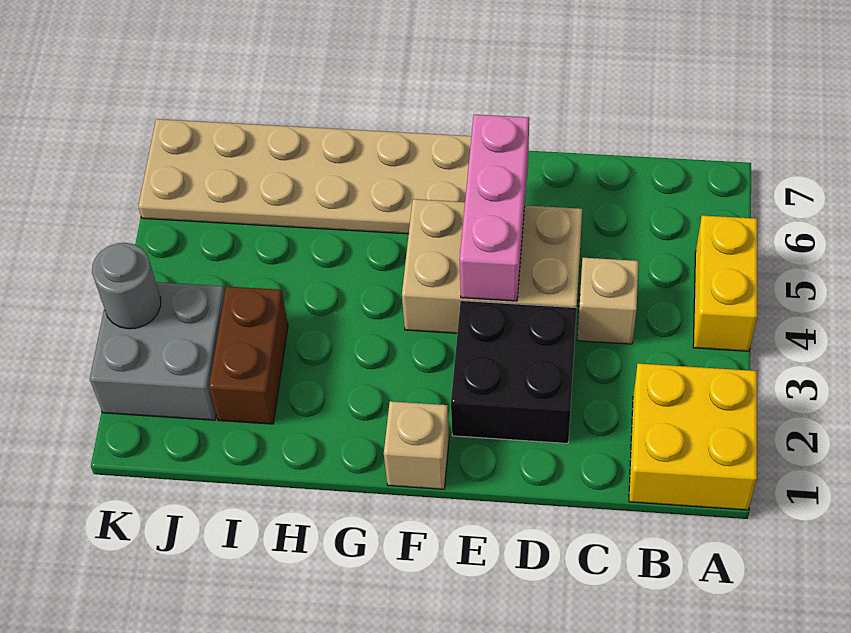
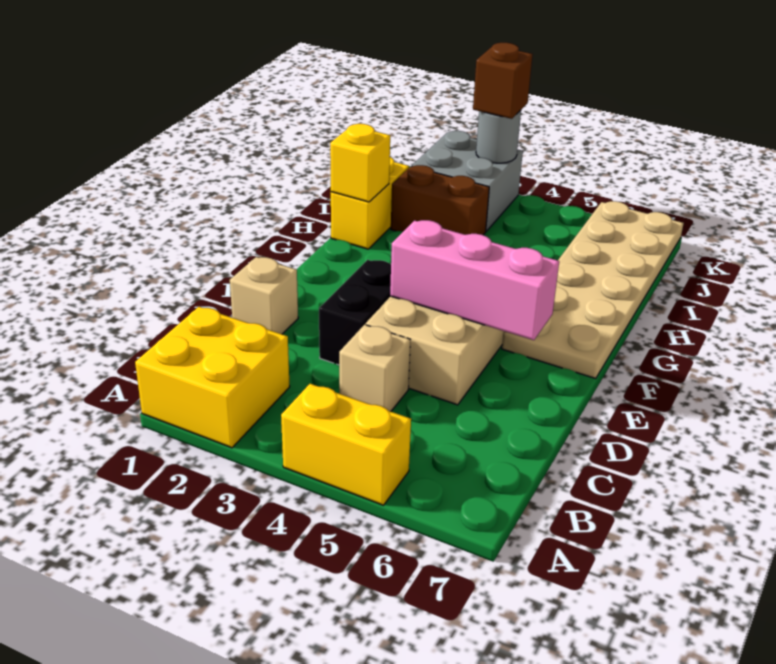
black 2x2 brick [451,301,577,444] -> black 1x2 brick [319,260,391,365]
tan 1x1 brick [384,401,449,489] -> tan 1x1 brick moved to [230,257,298,334]
none -> yellow 1x2 brick [331,157,409,249]
none -> yellow 1x1 brick [330,124,390,202]
none -> brown 1x1 brick [473,43,533,119]

